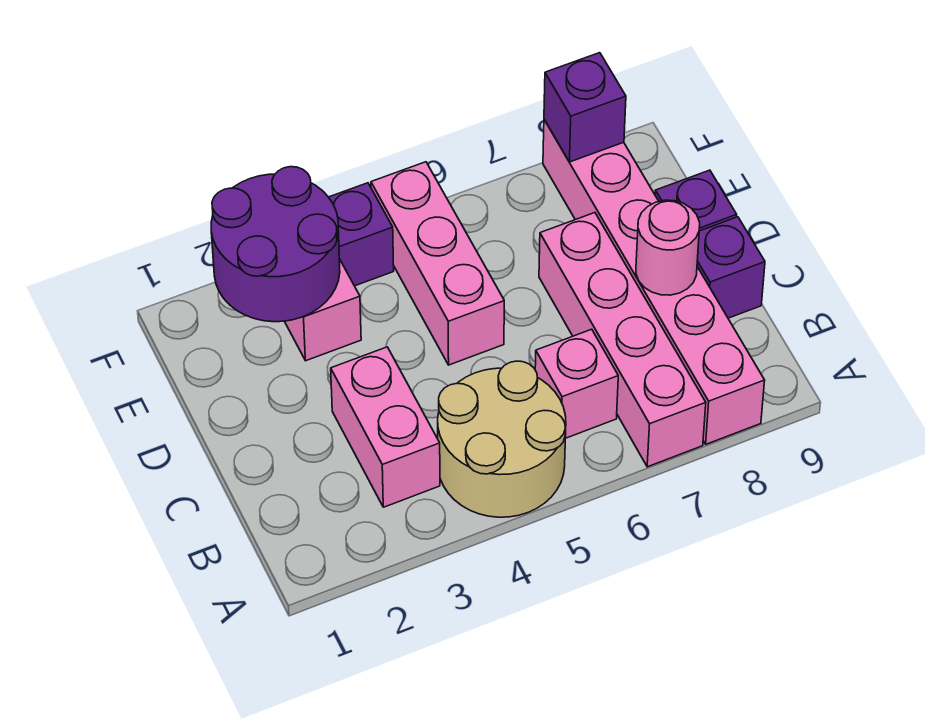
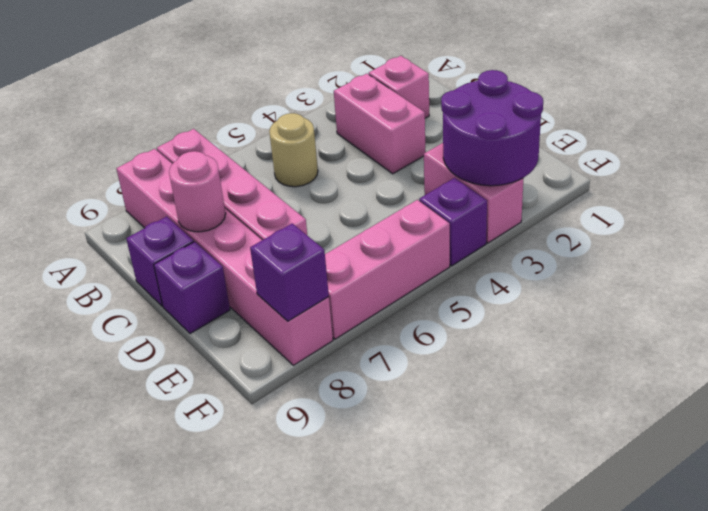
tan 2x2 round brick [438,361,566,517] -> tan 1x1 round brick [269,113,318,187]
pink 1x1 brick [535,329,618,438] -> pink 1x1 brick moved to [369,56,429,118]
pink 1x3 brick [371,162,504,365] -> pink 1x3 brick turned to [325,200,450,339]

